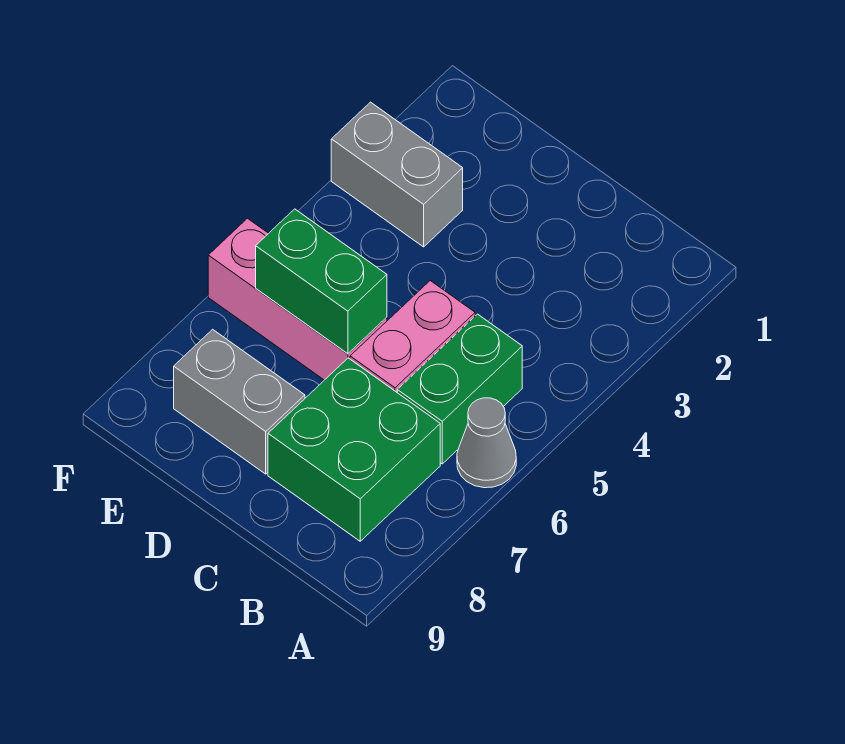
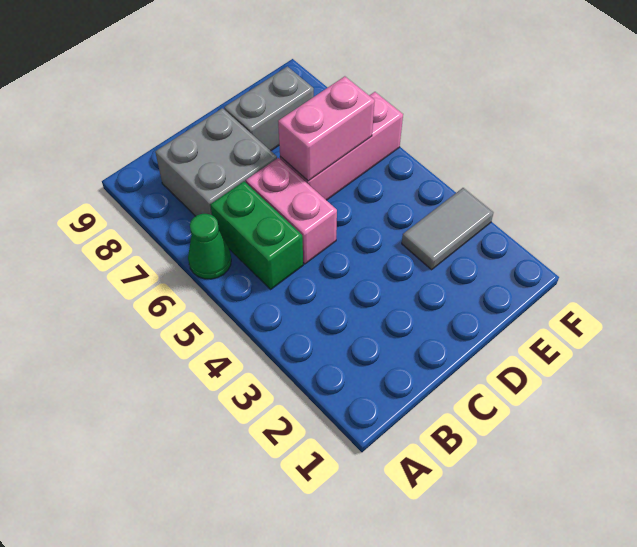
grey 1x1 cone [457,398,516,488] -> green 1x1 cone [188,214,231,279]
green 2x2 brick [268,358,440,541] -> grey 2x2 brick [155,108,277,216]
green 1x2 brick [256,209,387,354] -> pink 1x2 brick [278,76,375,181]
grey 1x2 brick [331,102,463,247] -> grey 1x2 tile [402,188,493,270]

